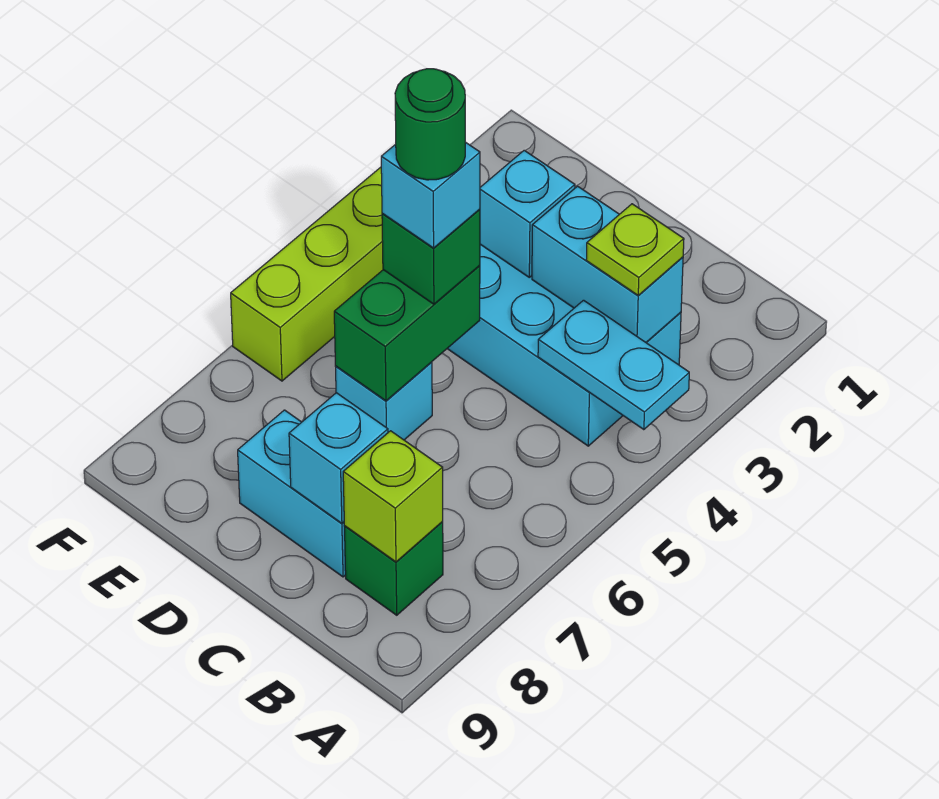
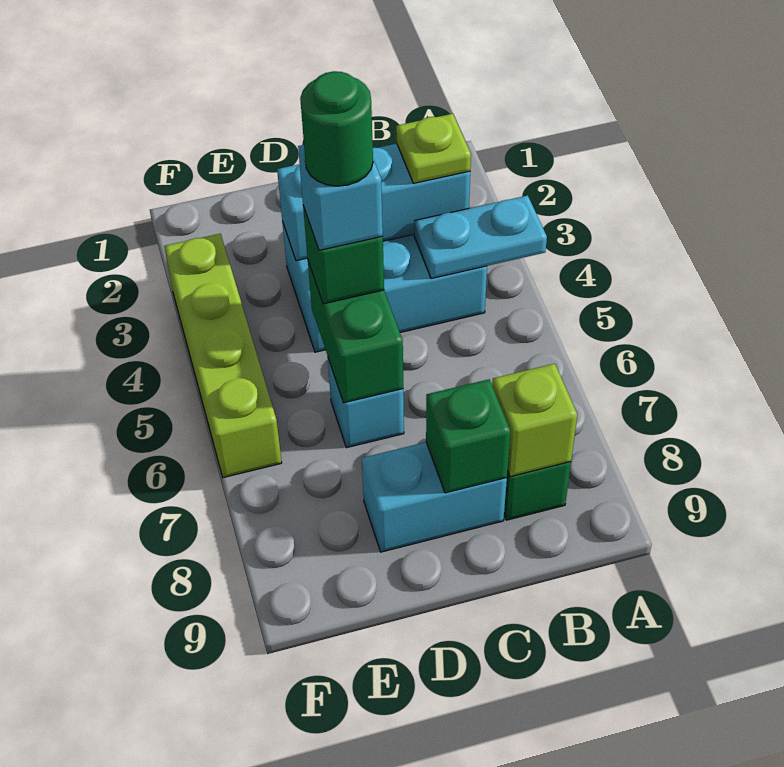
cyan 1x1 brick [289,393,388,523] -> green 1x1 brick [426,379,511,493]

